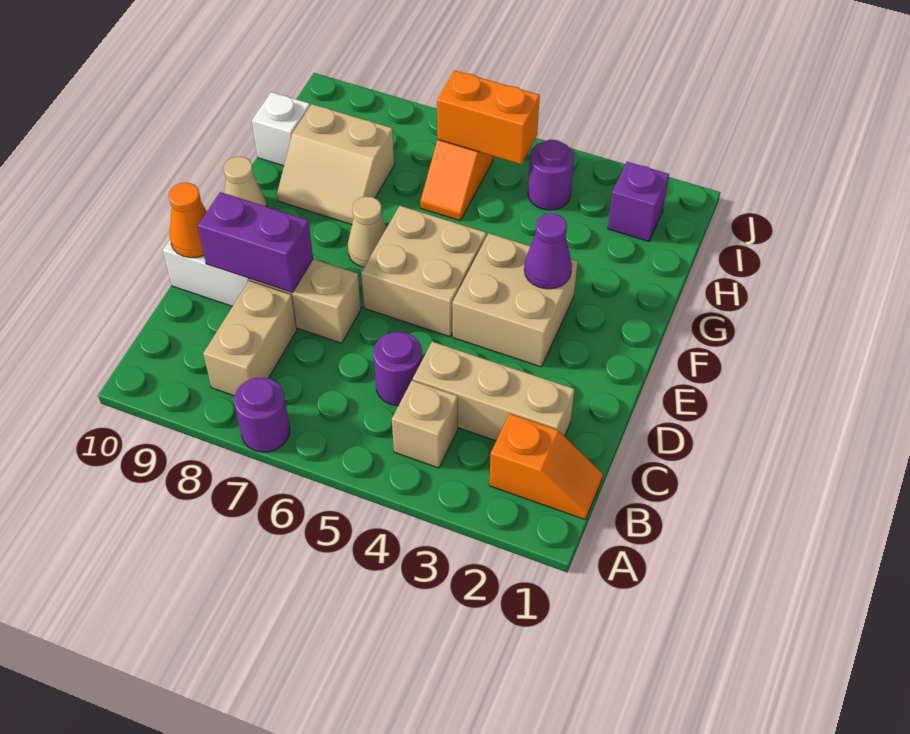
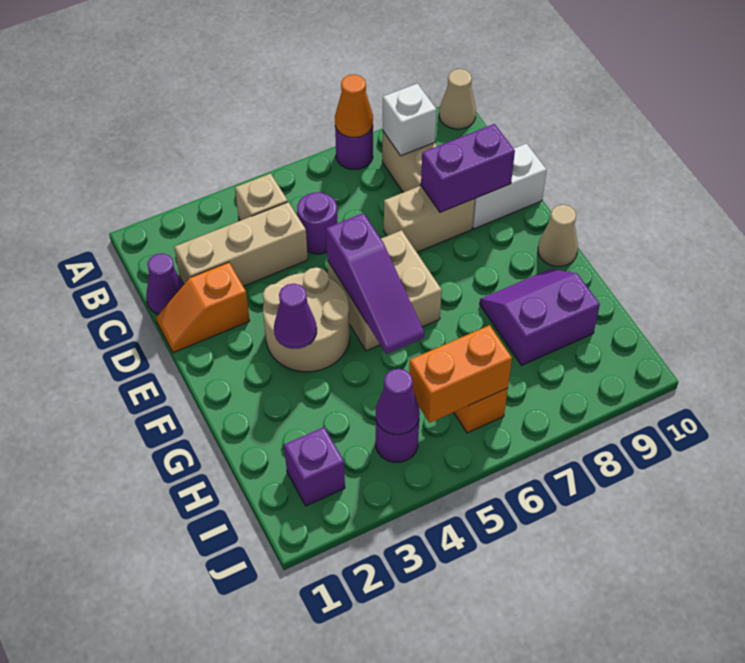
orange 1x2 slope [489,414,603,520] -> orange 1x2 slope moved to [156,262,250,353]
none -> purple 1x1 cone [146,253,183,314]
orange 1x1 cone [169,183,207,258] -> orange 1x1 cone moved to [335,75,373,137]
tan 2x2 brick [452,233,578,367] -> tan 2x2 round brick [263,267,350,372]
none -> purple 1x3 slope [326,213,424,354]
tan 1x1 cone [348,197,386,267] -> tan 1x1 cone moved to [439,69,476,129]
tan 2x2 slope [277,104,394,225] -> purple 2x2 slope [480,269,600,365]
white 1x1 brick [252,92,310,166] -> white 1x1 brick moved to [383,84,436,156]
none -> purple 1x1 cone [376,369,420,435]

